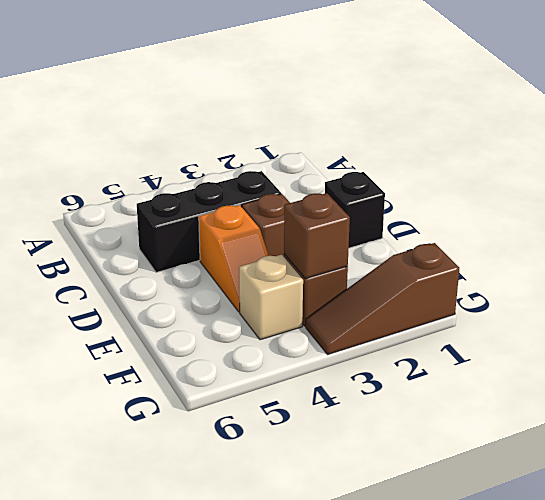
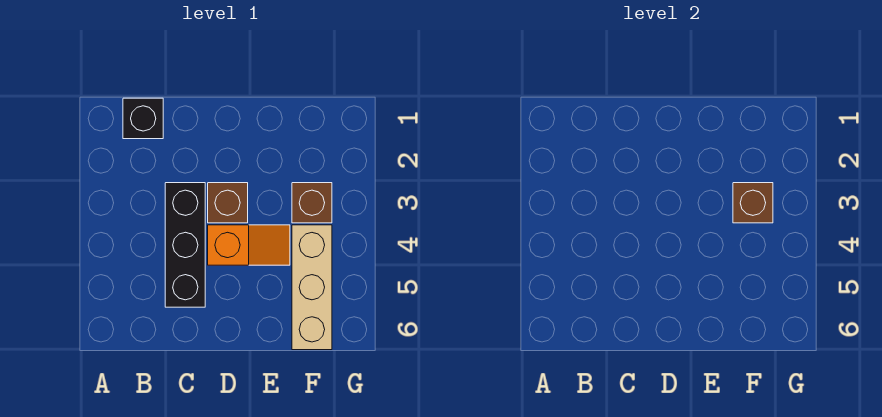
black 1x1 brick [325,172,385,248] -> black 1x1 brick moved to [123,98,163,139]
tan 1x1 brick [239,255,303,340] -> tan 1x3 brick [292,225,332,350]
brown 1x3 slope [306,243,459,354] -> none

